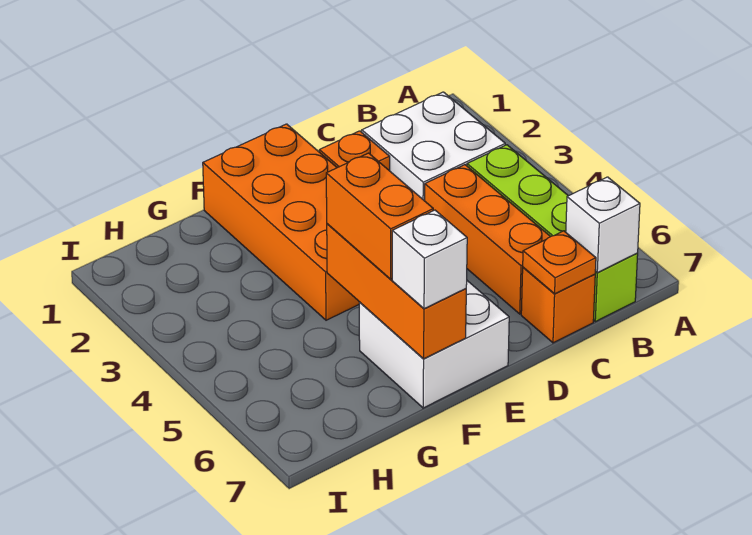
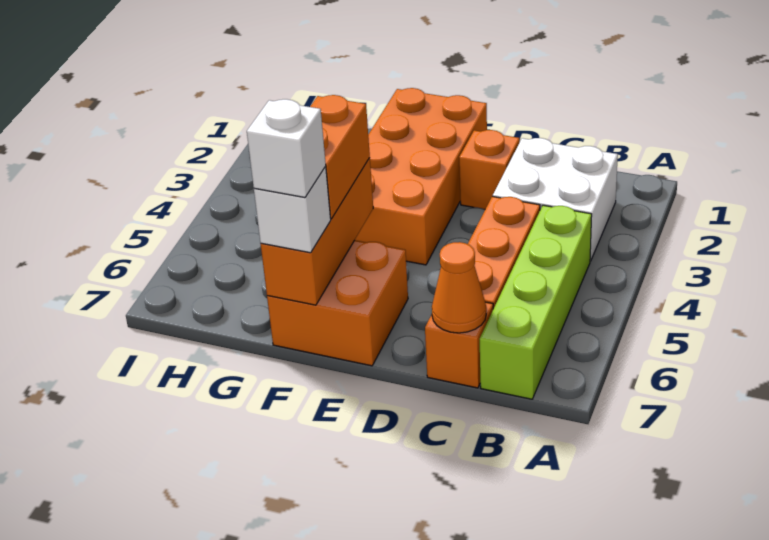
white 1x1 brick [566,177,640,273] -> white 1x1 brick moved to [247,99,326,198]
orange 1x1 plate [523,231,596,294] -> orange 1x1 cone [432,242,486,333]
white 2x2 brick [359,281,509,408] -> orange 2x2 brick [267,240,408,366]

